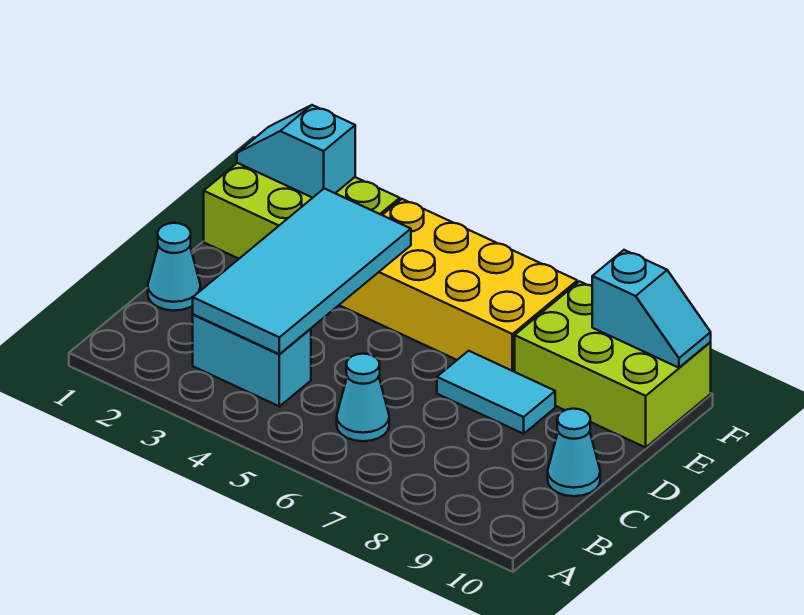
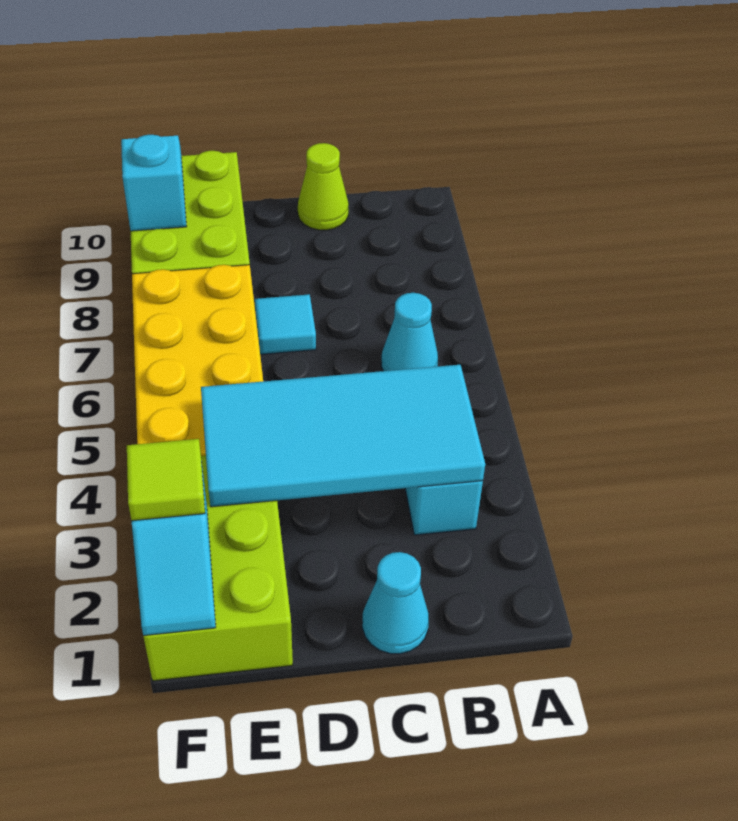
cyan 1x1 cone [548,409,600,496] -> lime 1x1 cone [298,143,349,230]
cyan 1x2 tile [437,351,555,434] -> cyan 1x1 tile [255,294,316,354]
none -> lime 1x1 tile [127,439,205,521]

